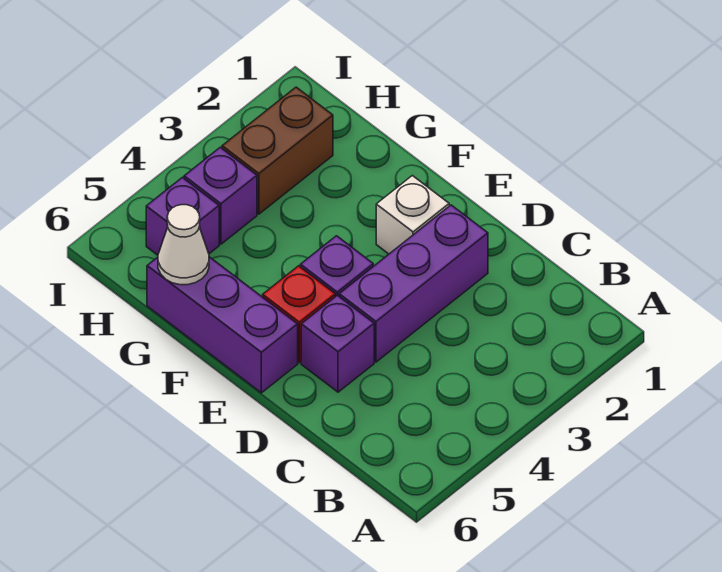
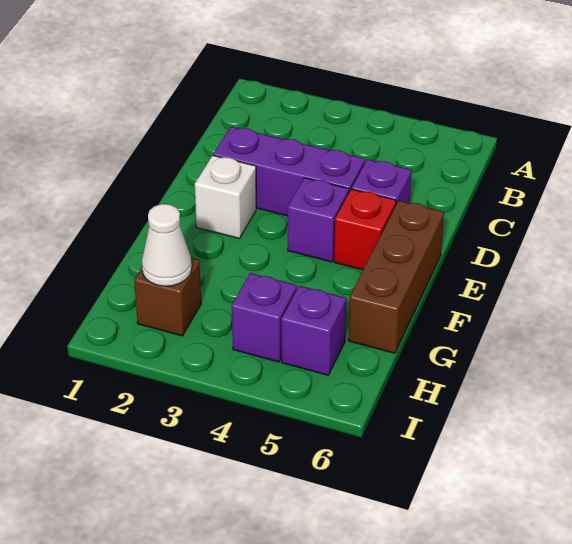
purple 1x3 brick [147,257,298,393] -> brown 1x3 brick [348,201,444,353]
white 1x1 cone [158,205,209,285] -> white 1x1 cone moved to [142,204,192,286]
brown 1x2 brick [222,87,333,214] -> brown 1x1 brick [134,258,201,336]

